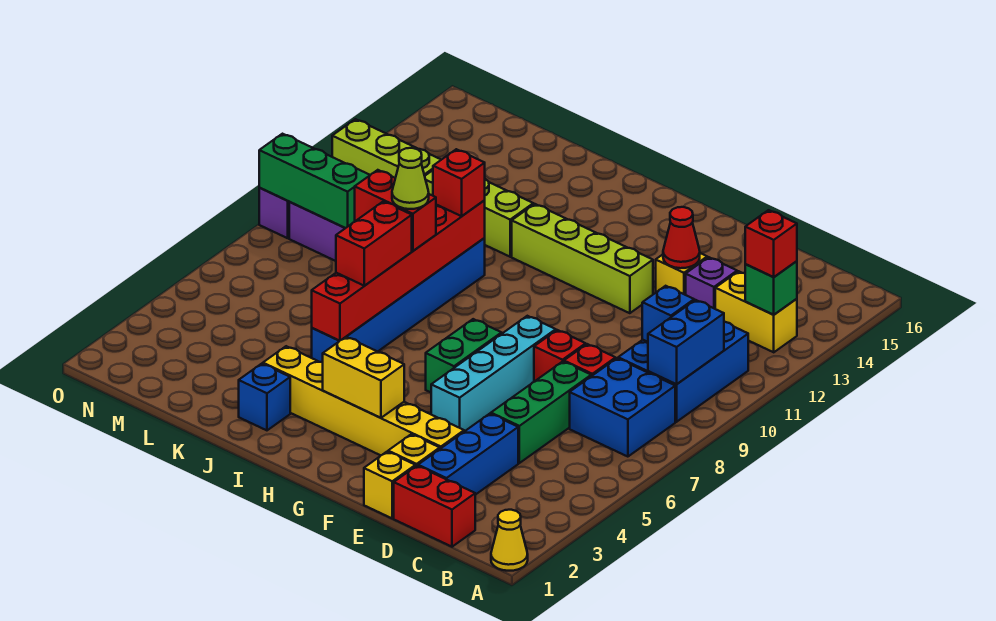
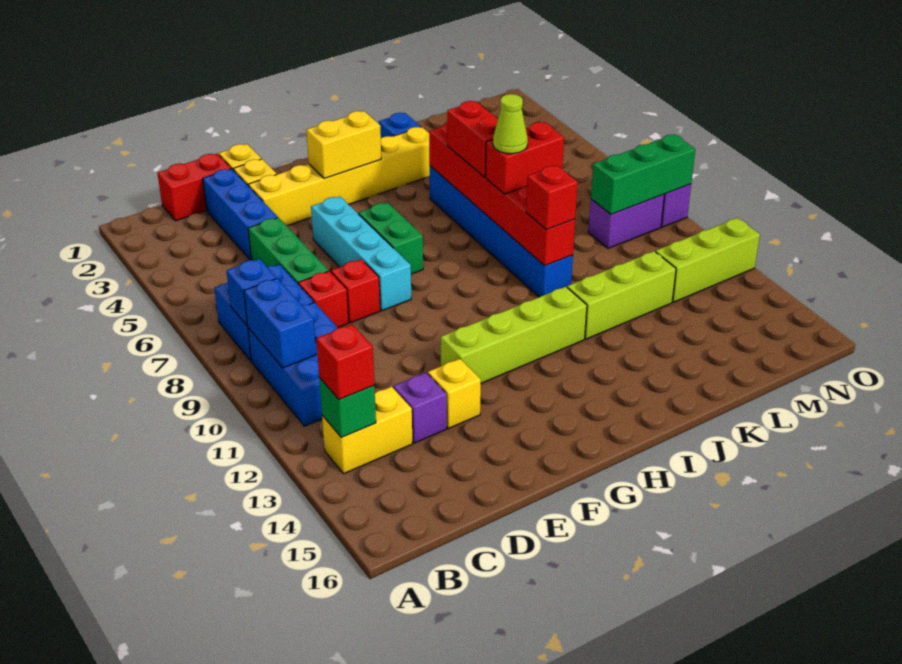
yellow 1x1 cone [491,510,528,571] -> none
blue 1x1 brick [642,286,694,342] -> blue 1x1 brick moved to [227,259,276,326]
red 1x1 cone [663,207,700,268] -> none

